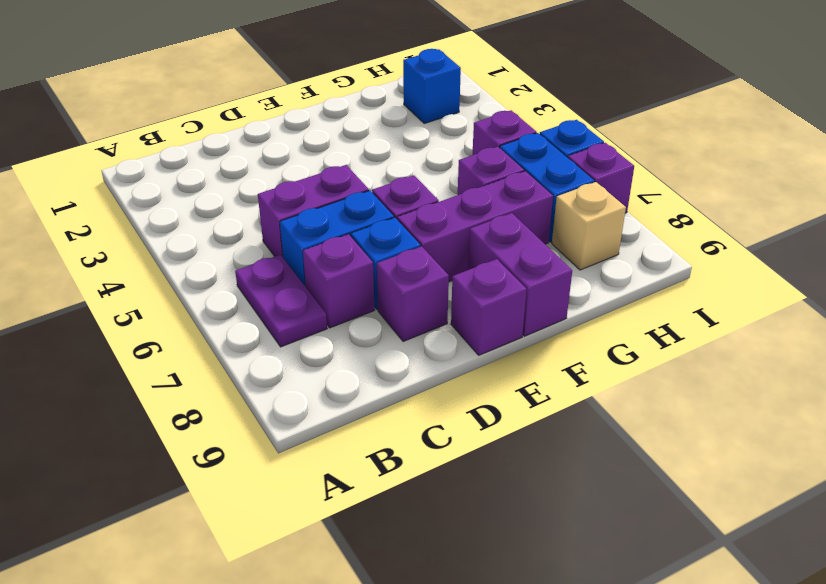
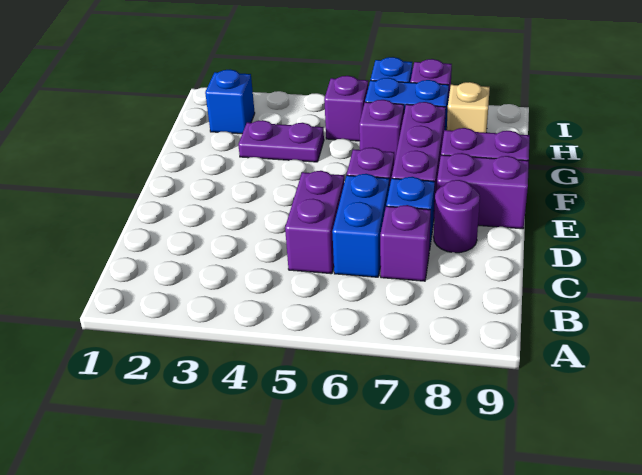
purple 1x2 plate [235,255,327,347] -> purple 1x2 plate moved to [238,120,324,162]
purple 1x1 brick [377,246,449,342] -> purple 1x1 round brick [434,180,480,253]
purple 1x1 brick [451,259,527,355] -> purple 1x2 brick [437,153,529,229]

